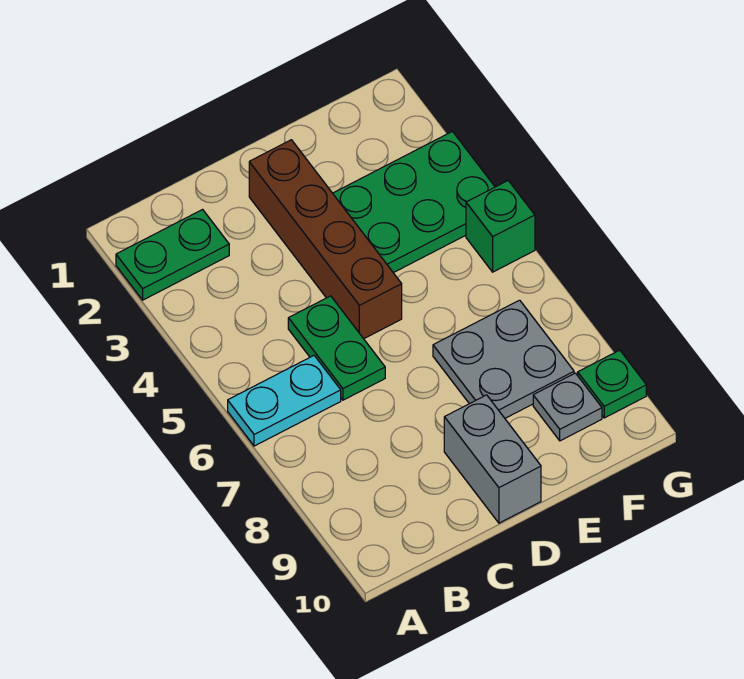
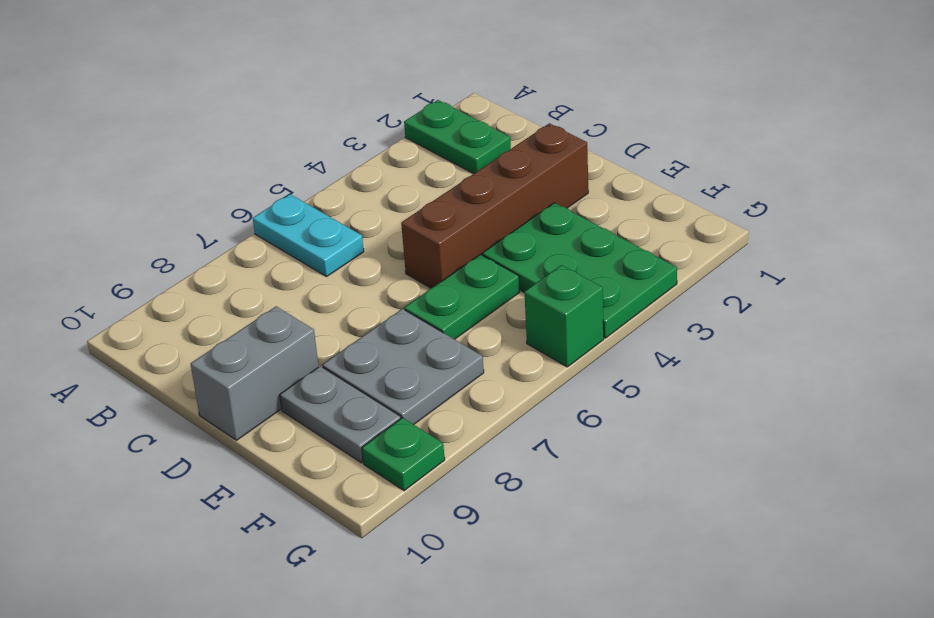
green 1x2 plate [288,296,385,400] -> green 1x2 plate moved to [404,254,520,339]
grey 1x1 plate [533,373,602,441] -> grey 1x2 plate [280,366,401,463]

